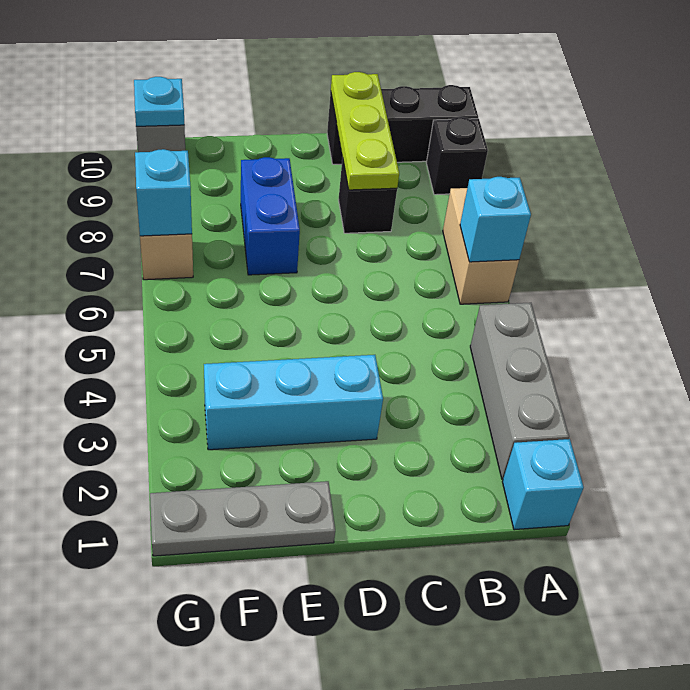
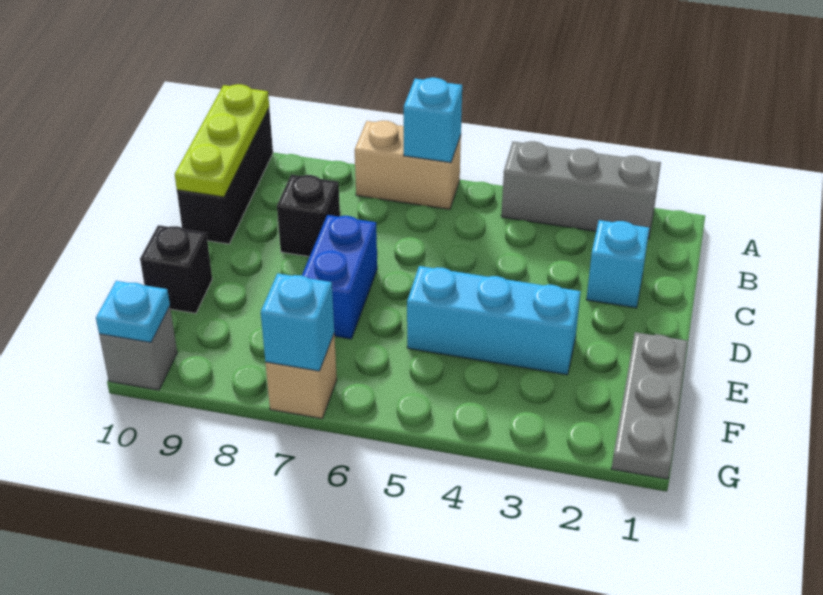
cyan 1x1 brick [502,439,584,530] -> cyan 1x1 brick moved to [586,220,649,308]
black 1x1 brick [426,117,488,195] -> black 1x1 brick moved to [140,225,212,313]
lime 1x3 plate [331,72,399,190] -> lime 1x3 plate turned to [175,84,269,197]
cyan 1x3 brick [204,355,383,450] -> cyan 1x3 brick turned to [407,266,581,375]
blue 1x2 brick [241,157,300,275] -> blue 1x2 brick turned to [302,215,377,339]

